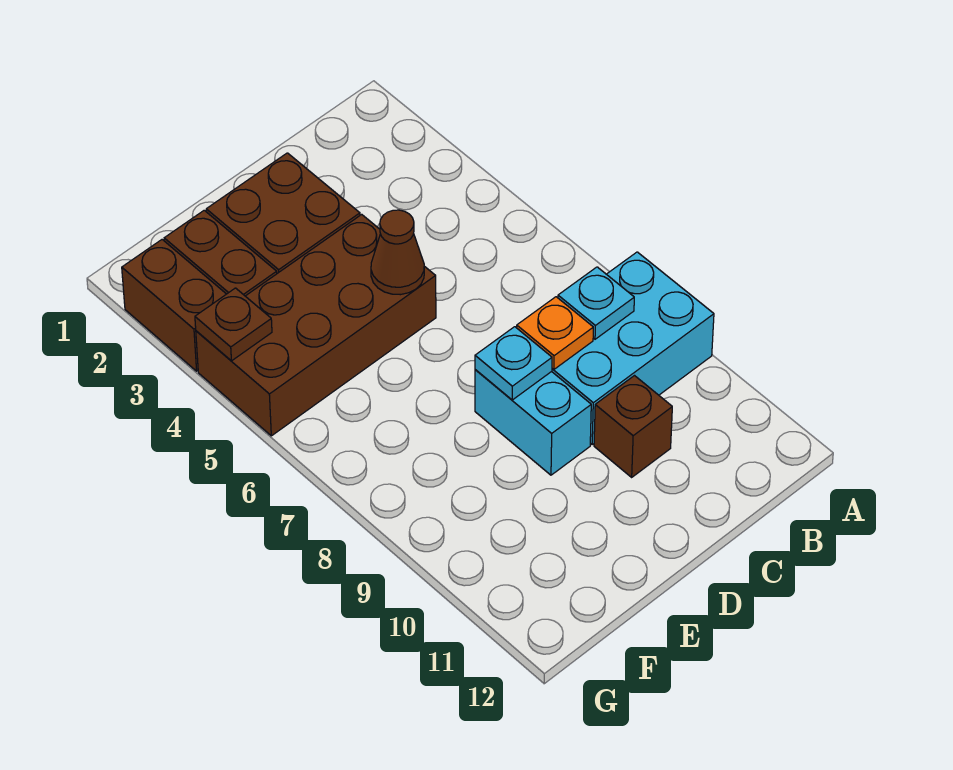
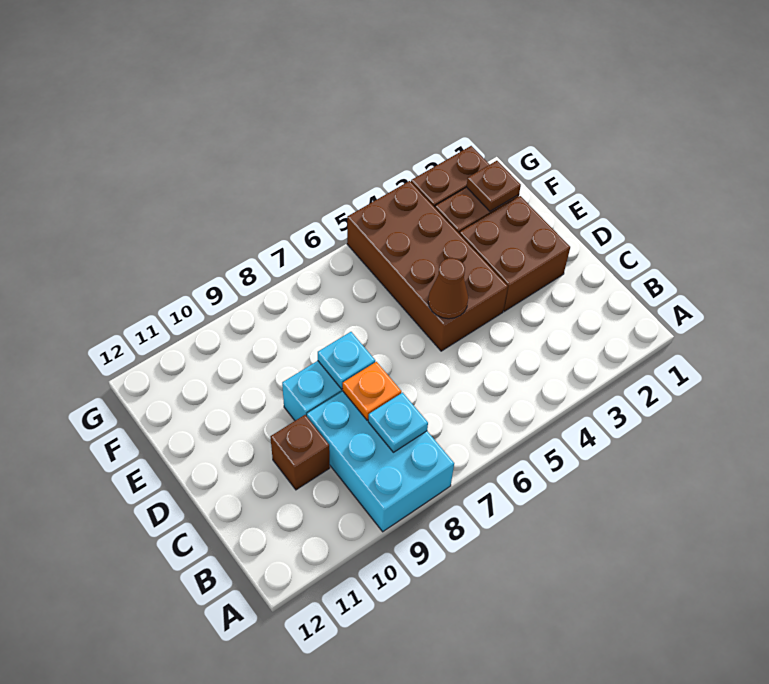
brown 1x1 plate [195,288,272,361] -> brown 1x1 plate moved to [466,161,521,211]

